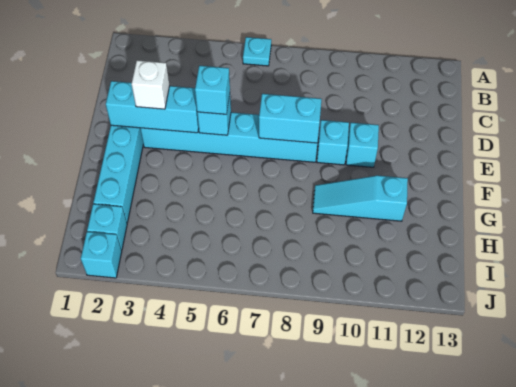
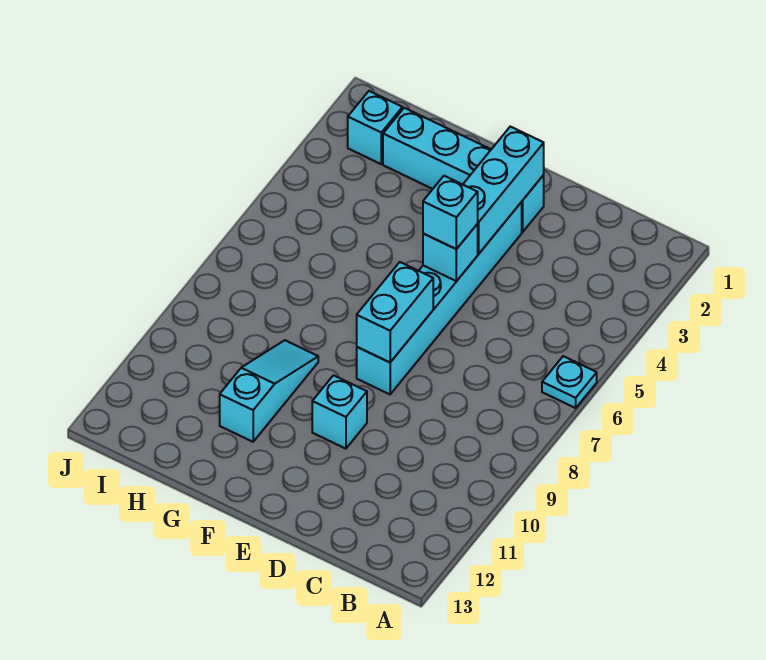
white 1x1 brick [132,60,170,109] -> none
cyan 1x1 brick [317,120,349,165] -> none
cyan 1x1 brick [81,232,122,278] -> none

